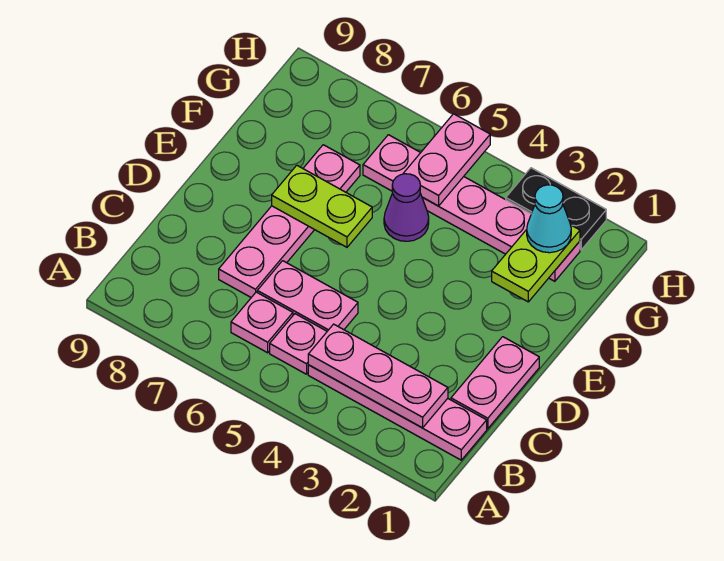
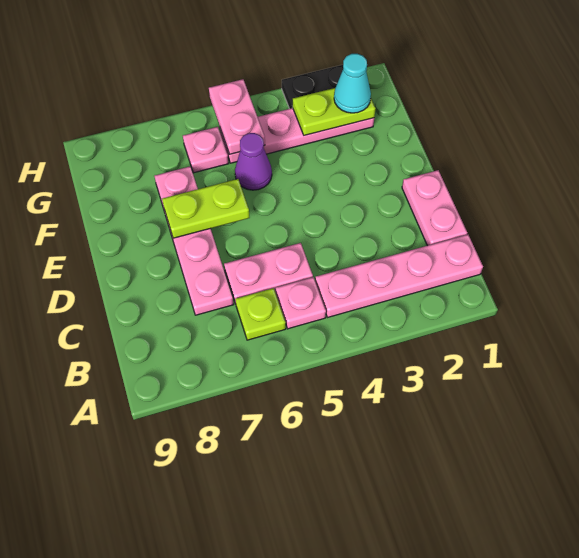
pink 1x3 plate [308,324,448,428] -> none
pink 1x1 plate [231,292,293,353] -> lime 1x1 plate [235,288,286,340]
lime 1x2 plate [492,225,580,302] -> lime 1x2 plate turned to [293,88,376,135]

